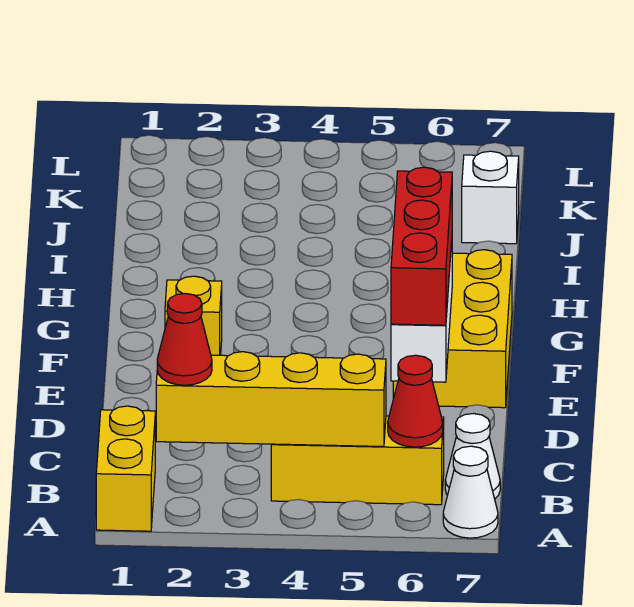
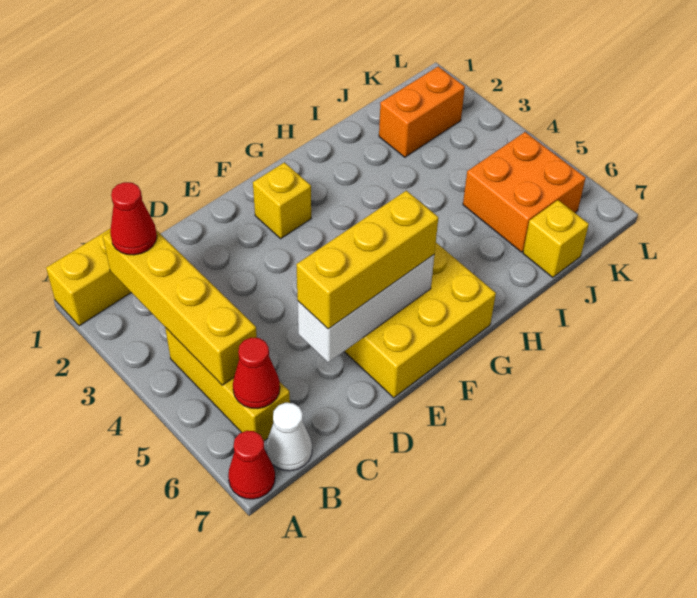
white 1x1 cone [443,446,498,538] -> red 1x1 cone [228,431,275,499]
red 1x3 brick [391,167,452,325] -> yellow 1x3 brick [296,191,438,329]
none -> orange 1x2 brick [379,67,465,157]
none -> orange 2x2 brick [463,132,586,252]
white 1x1 brick [462,151,519,244] -> yellow 1x1 brick [523,200,589,278]

